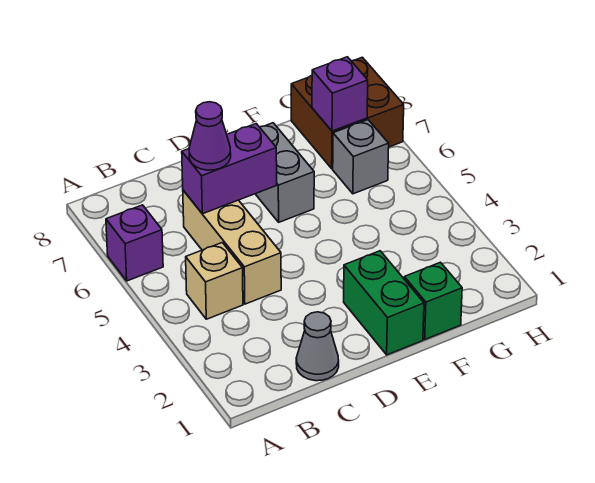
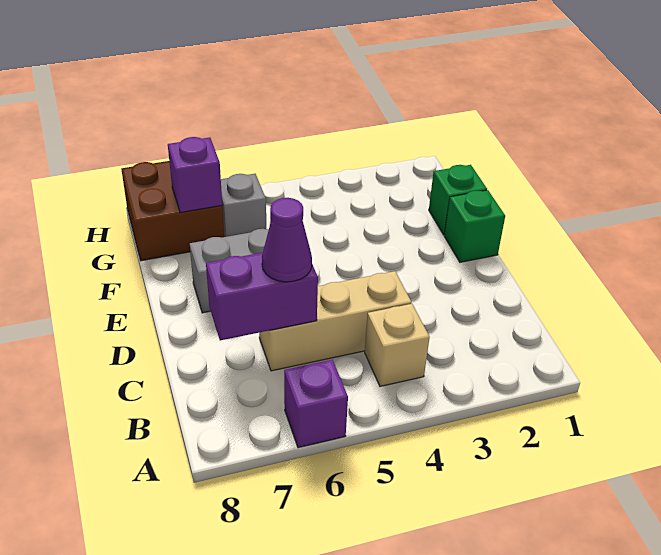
grey 1x1 cone [296,312,339,381] -> none
purple 1x2 brick [182,124,277,214] -> purple 1x2 brick turned to [206,253,318,340]
green 1x2 brick [344,251,424,355] -> green 1x1 brick [444,190,505,262]

